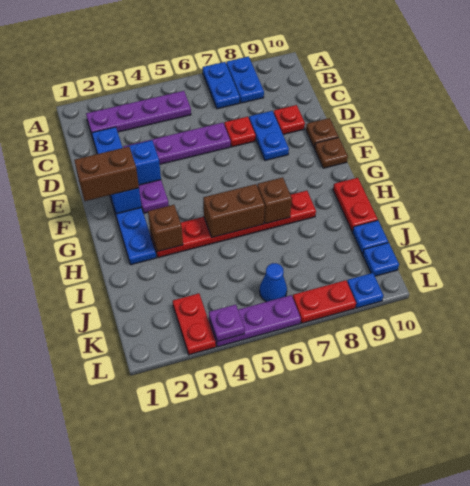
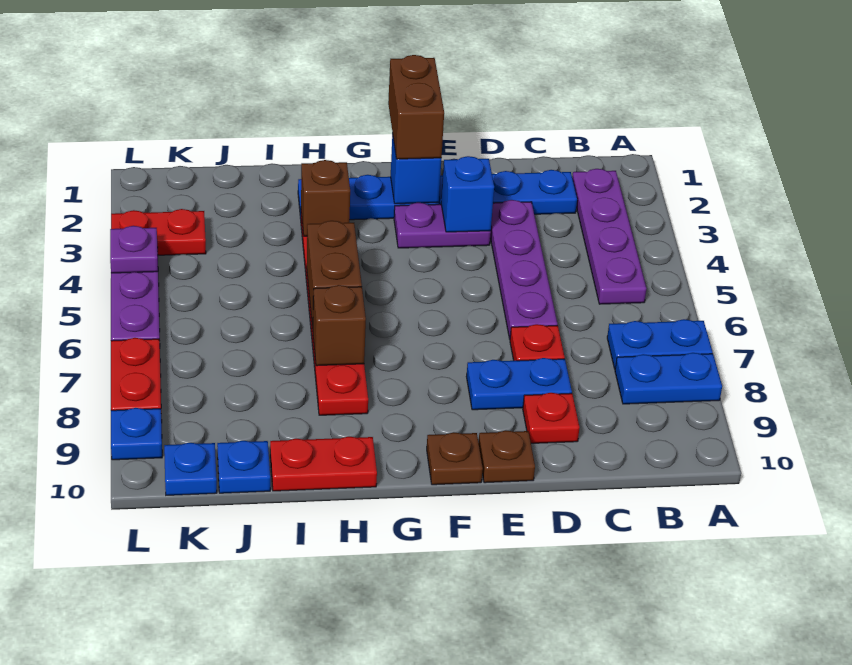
blue 1x1 cone [259,263,287,302] -> none

